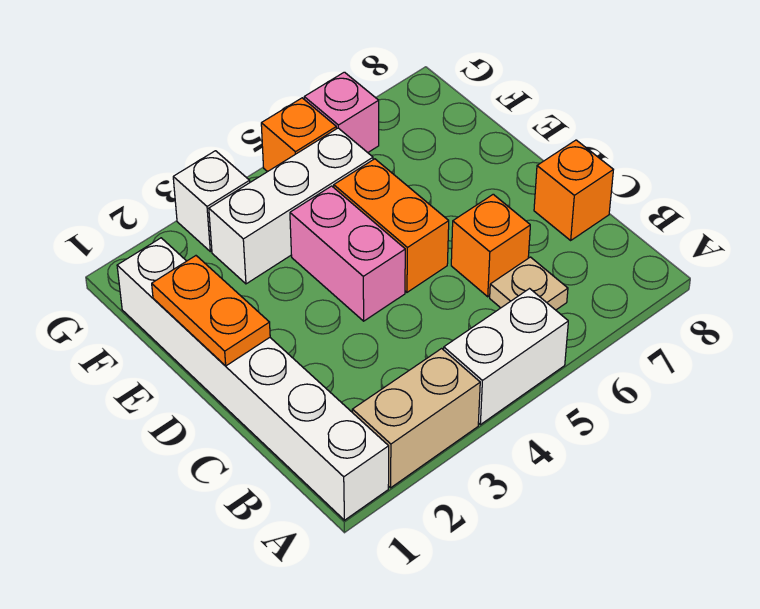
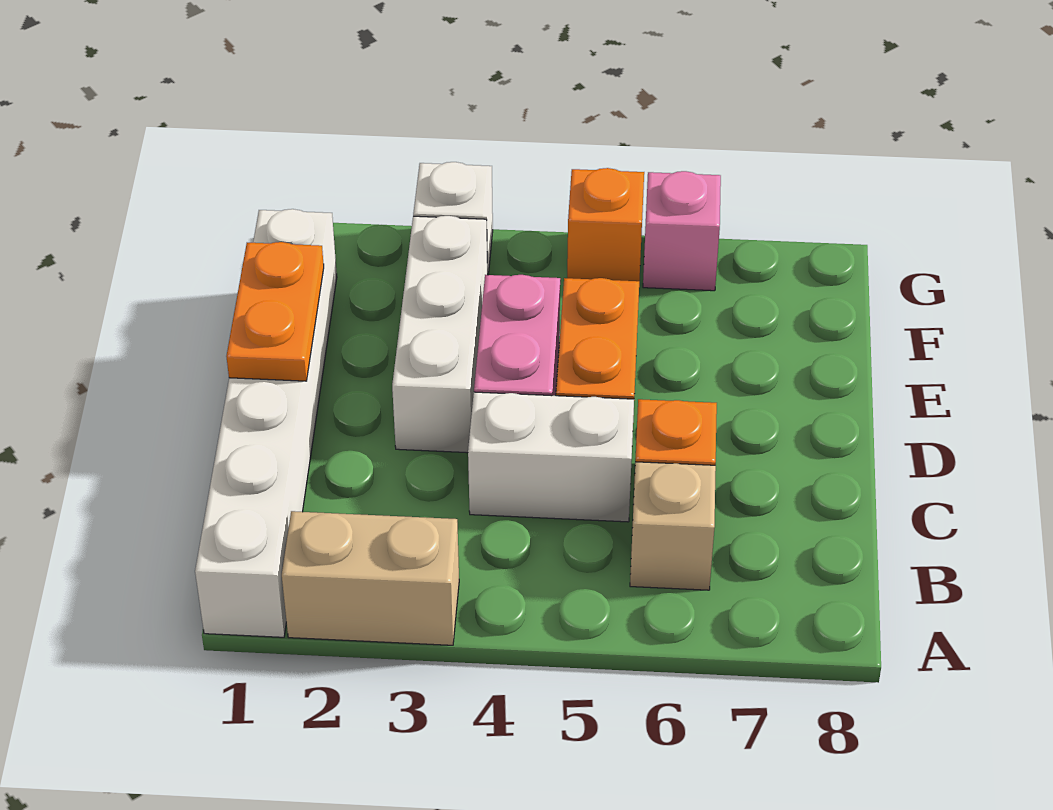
white 1x2 brick [444,289,568,425] -> white 1x2 brick moved to [468,392,634,522]
tan 1x1 plate [490,257,568,310] -> tan 1x1 brick [630,462,716,590]
orange 1x1 brick [534,140,613,240] -> none
white 1x3 brick [209,128,373,284] -> white 1x3 brick turned to [392,216,488,453]

